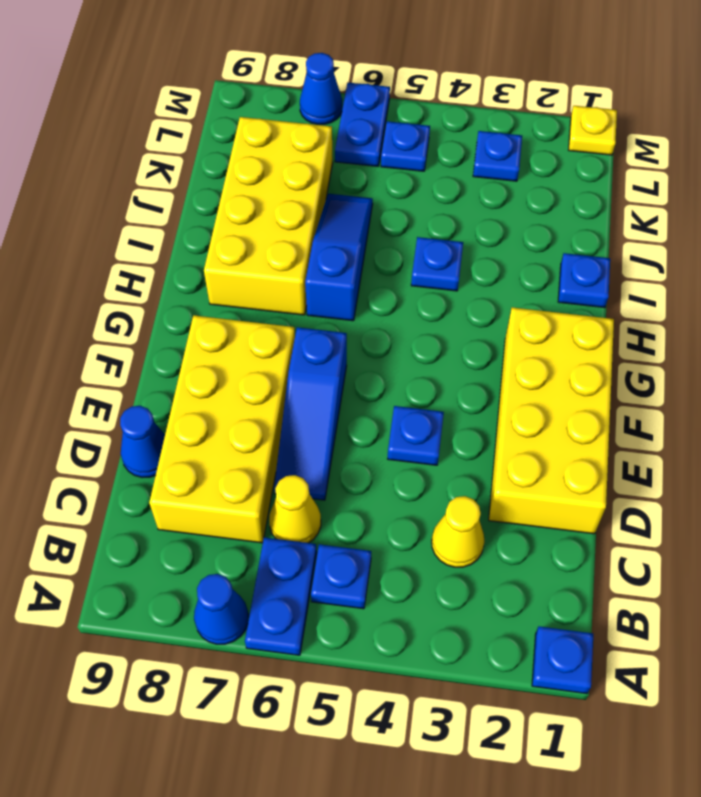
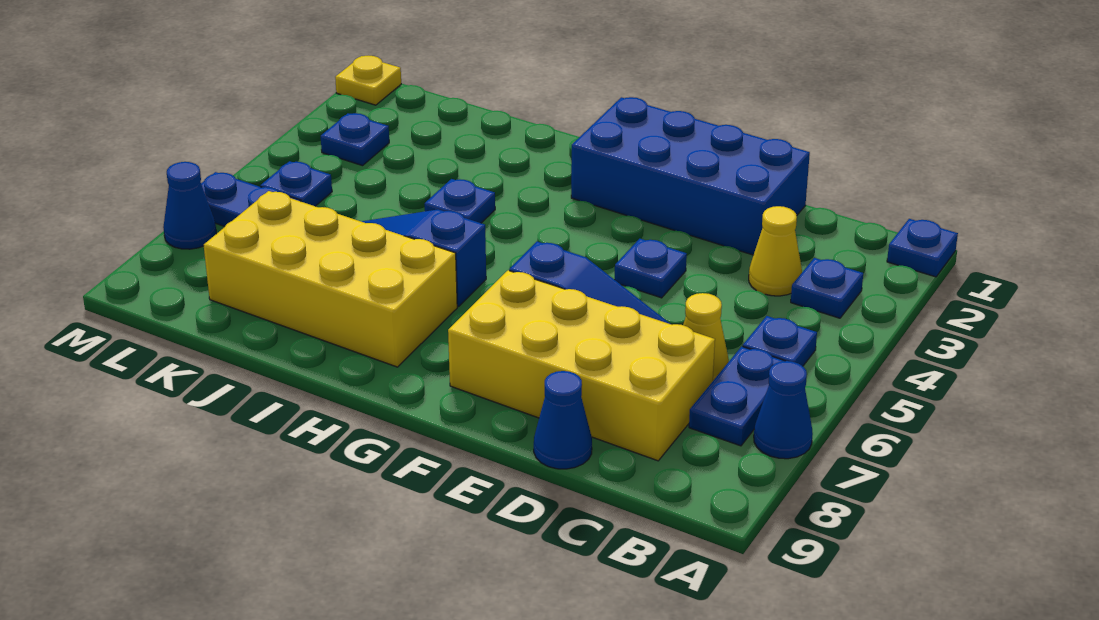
blue 1x2 plate [245,537,317,655] -> blue 1x2 plate turned to [689,346,784,446]
yellow 2x4 brick [489,307,614,534] -> blue 2x4 brick [571,97,810,255]
blue 1x1 plate [558,253,610,308] -> blue 1x1 plate moved to [791,258,863,318]

